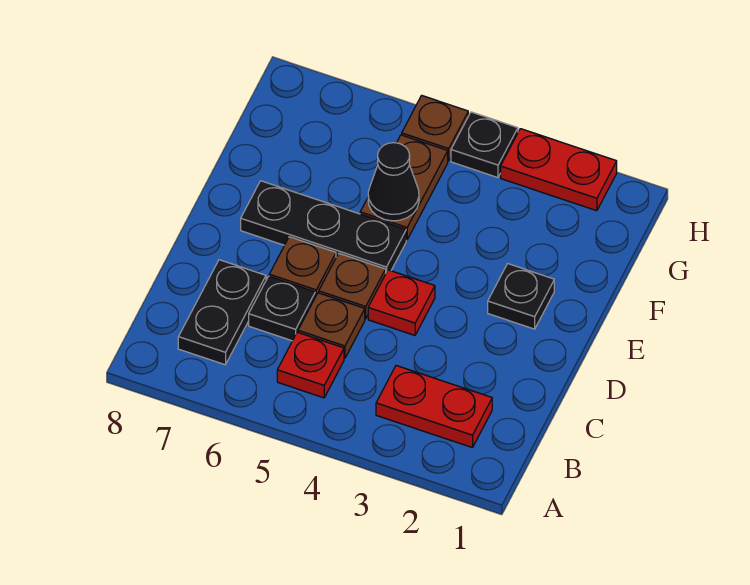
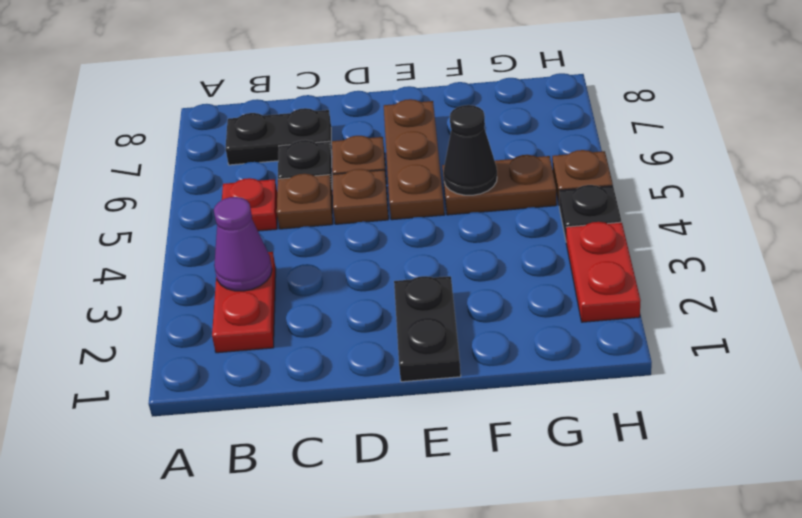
none -> purple 1x1 cone [214,197,272,291]
red 1x1 plate [368,270,435,335] -> none
black 1x1 plate [488,264,554,329] -> black 1x2 plate [394,276,461,382]
black 1x3 plate [241,181,406,272] -> brown 1x3 plate [384,99,444,220]

